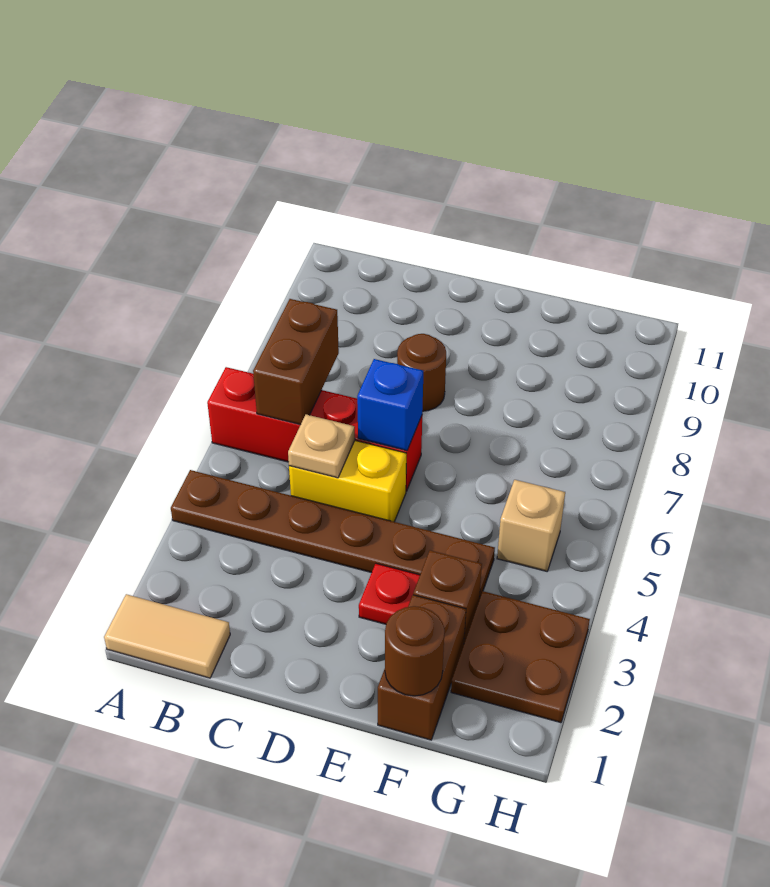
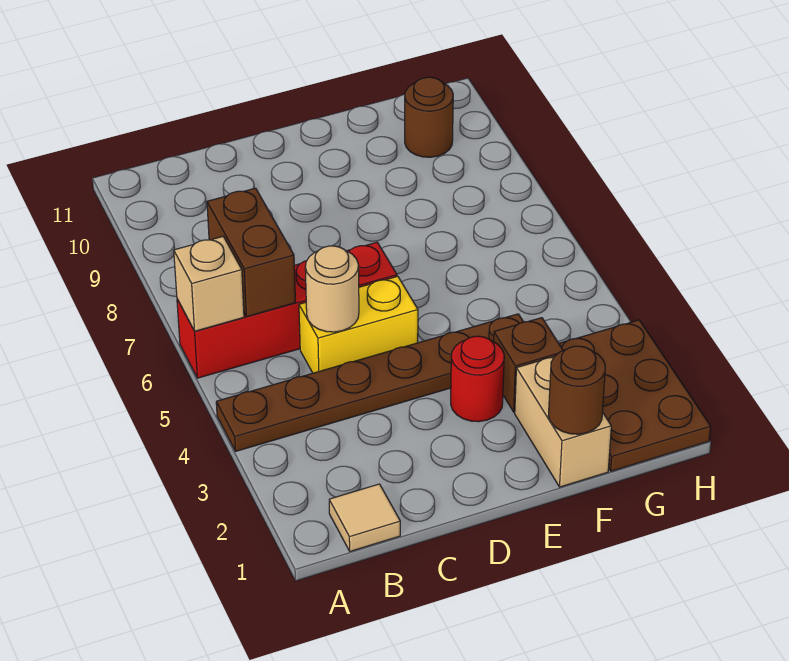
tan 1x2 tile [104,594,230,678] -> tan 1x1 tile [329,484,400,551]
tan 1x1 plate [288,414,355,478] -> tan 1x1 round brick [305,246,359,332]
blue 1x1 brick [357,359,423,451] -> none
brown 1x1 round brick [397,334,446,411] -> brown 1x1 round brick moved to [405,77,453,157]
red 1x1 plate [359,564,420,624] -> red 1x1 round brick [451,336,504,422]
brown 1x2 brick [378,595,466,740] -> tan 1x2 brick [515,357,611,487]
brown 2x2 plate [451,591,590,723] -> brown 2x3 plate [559,320,711,471]
tan 1x1 brick [497,480,565,571] -> tan 1x1 brick moved to [174,237,244,331]

